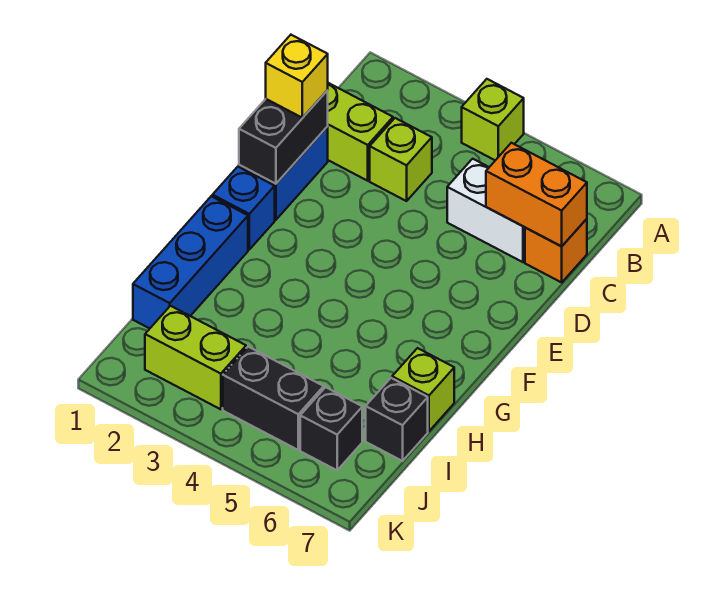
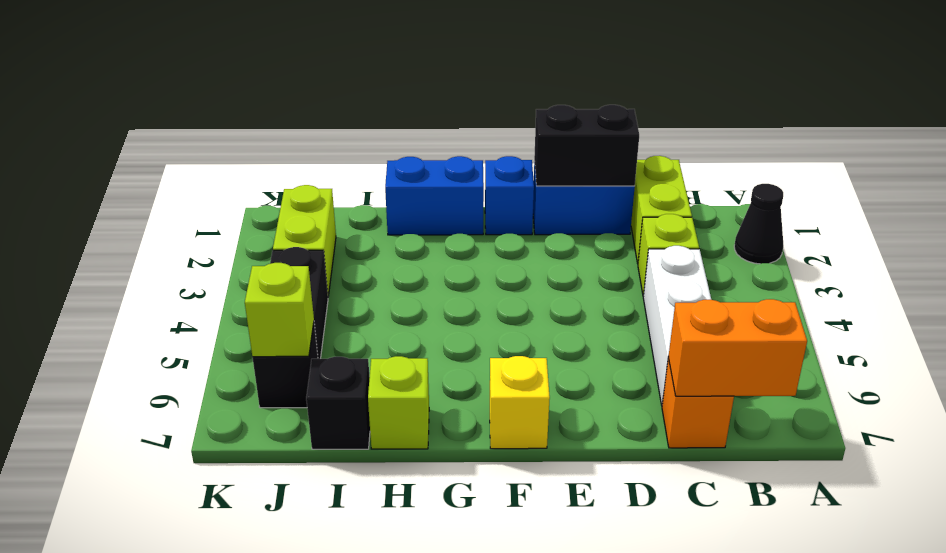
none -> black 1x1 cone [734,184,783,264]
lime 1x1 brick [462,79,524,160] -> lime 1x1 brick moved to [245,263,314,357]
white 1x2 brick [447,159,525,262] -> white 1x3 brick [643,246,711,405]
orange 1x2 brick [486,143,587,246] -> orange 1x2 brick turned to [668,299,807,396]
yellow 1x1 brick [266,35,328,118] -> yellow 1x1 brick moved to [490,356,550,449]
blue 1x3 brick [133,196,248,328] -> blue 1x2 brick [385,156,484,235]

